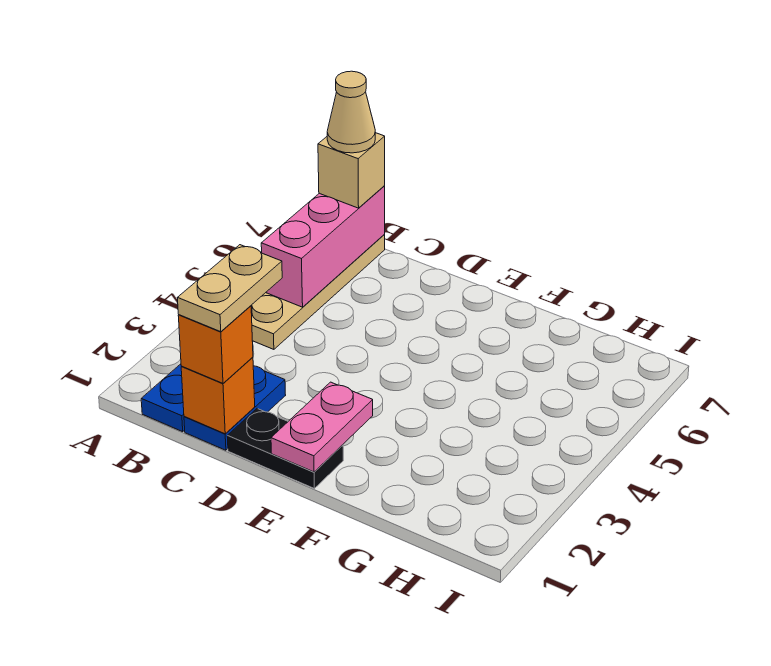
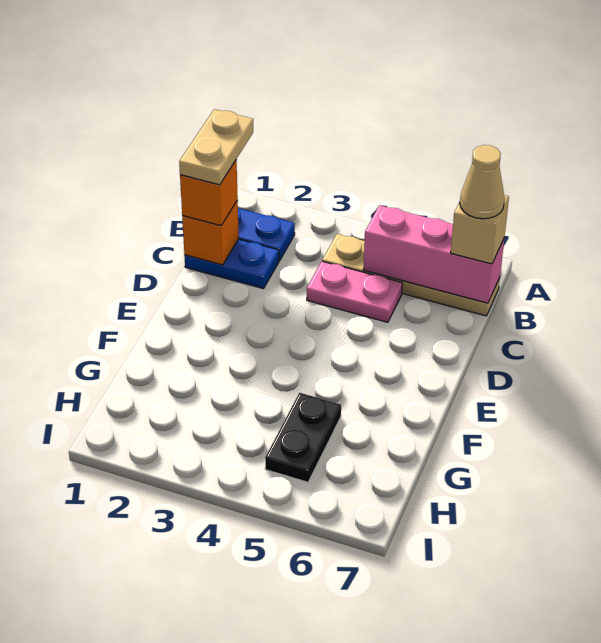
tan 1x2 plate [178,245,282,332] -> tan 1x2 plate turned to [179,109,253,185]
black 1x2 plate [227,409,343,489] -> black 1x2 plate moved to [265,393,341,482]
pink 1x2 plate [271,382,373,472] -> pink 1x2 plate moved to [307,261,402,322]

